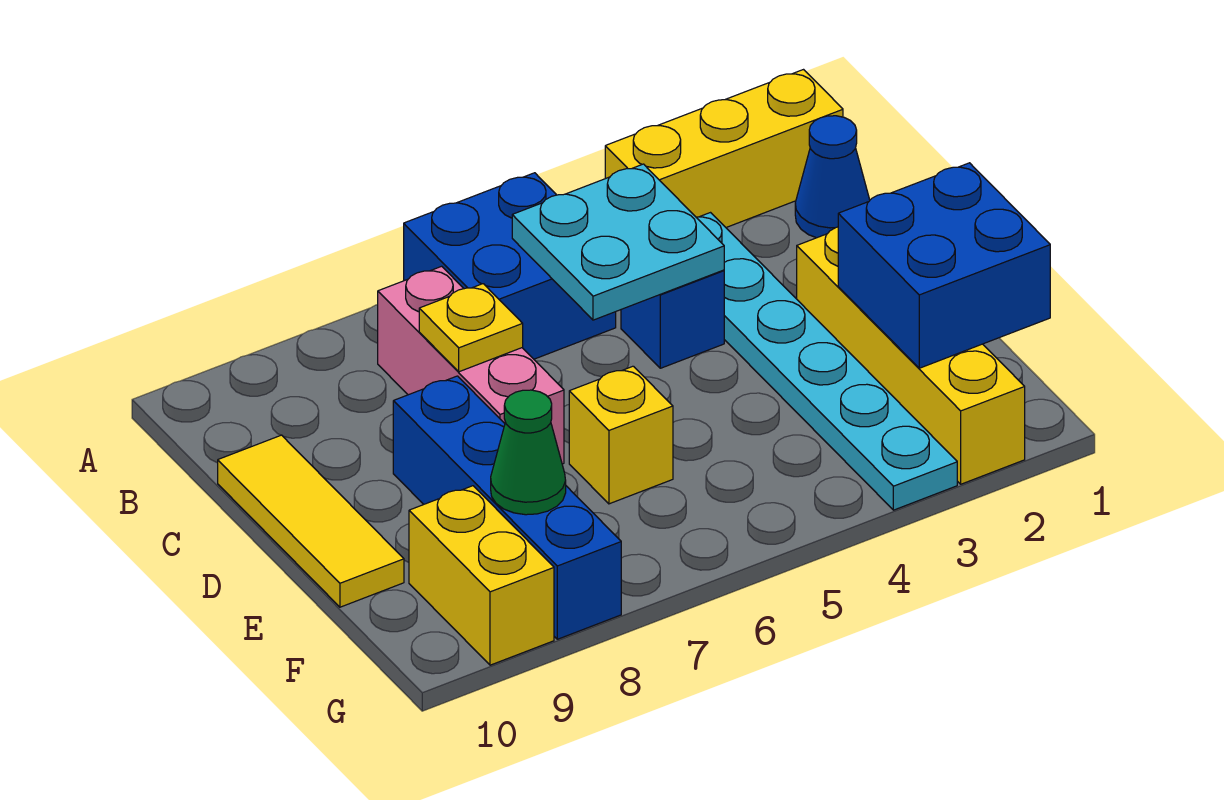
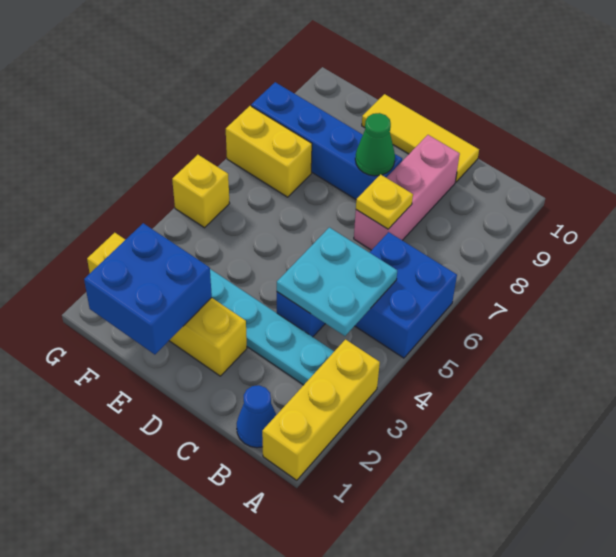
pink 1x3 brick [378,266,564,464] -> pink 1x3 brick turned to [354,135,460,250]
yellow 1x1 brick [569,366,673,504] -> yellow 1x1 brick moved to [172,155,230,228]
green 1x1 cone [491,390,566,515] -> green 1x1 cone moved to [355,113,395,176]
yellow 1x2 brick [409,486,554,665] -> yellow 1x2 brick moved to [226,106,312,197]

